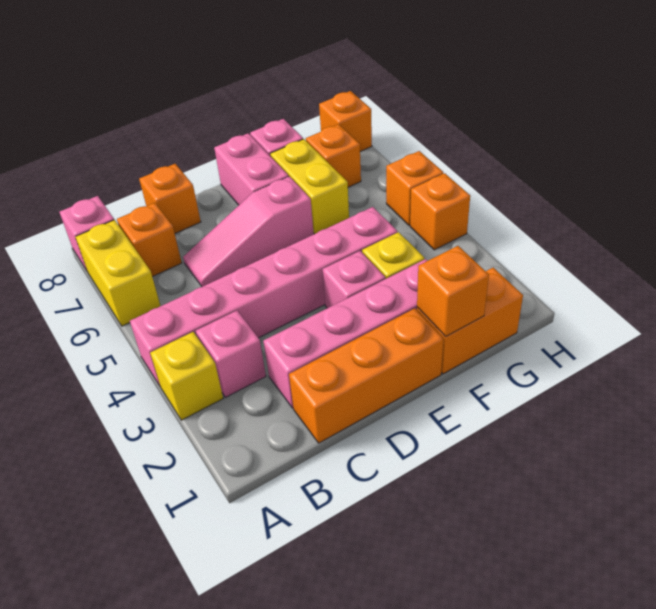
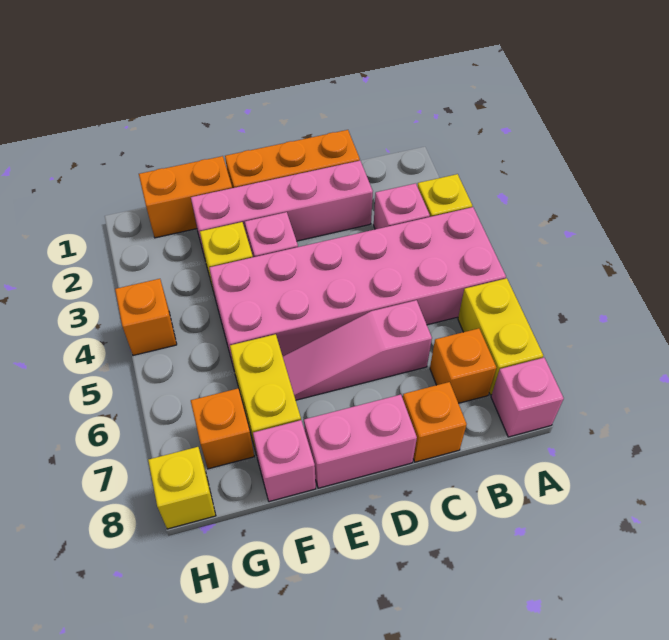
pink 1x6 brick [130,207,397,387] -> pink 2x6 brick [209,207,506,368]
pink 1x3 slope [183,176,314,287] -> pink 1x3 slope turned to [283,300,432,400]
pink 1x2 brick [214,133,289,205] -> pink 1x2 brick turned to [304,395,417,488]
orange 1x1 brick [417,246,489,337] -> none
orange 1x1 brick [386,151,443,226] -> none
orange 1x1 brick [319,91,372,151] -> yellow 1x1 brick [148,447,216,529]

